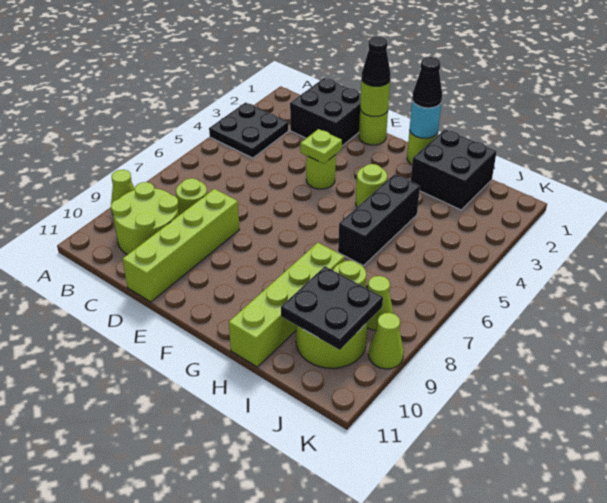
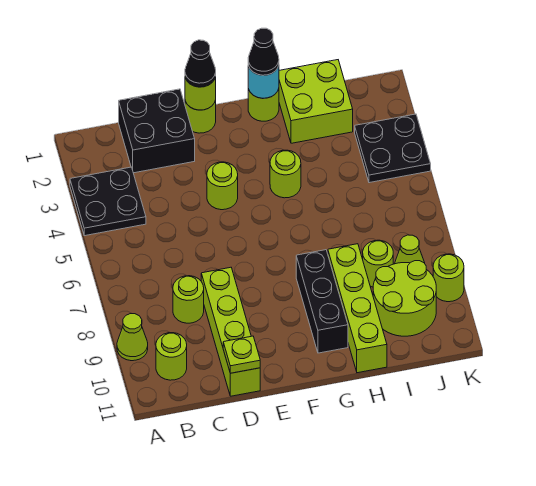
lime 2x2 round brick [111,182,179,255] -> lime 1x1 round brick [156,333,187,380]
lime 1x1 plate [300,129,342,164] -> lime 1x1 plate moved to [223,336,260,373]
black 2x2 brick [411,129,497,210] -> lime 2x2 brick [279,60,353,143]
black 1x3 brick [338,174,420,266] -> black 1x3 brick moved to [296,250,348,353]
black 2x2 plate [281,266,383,350] -> black 2x2 plate moved to [355,114,431,183]
lime 1x1 cone [369,313,404,369] -> lime 1x1 round brick [433,254,464,302]

